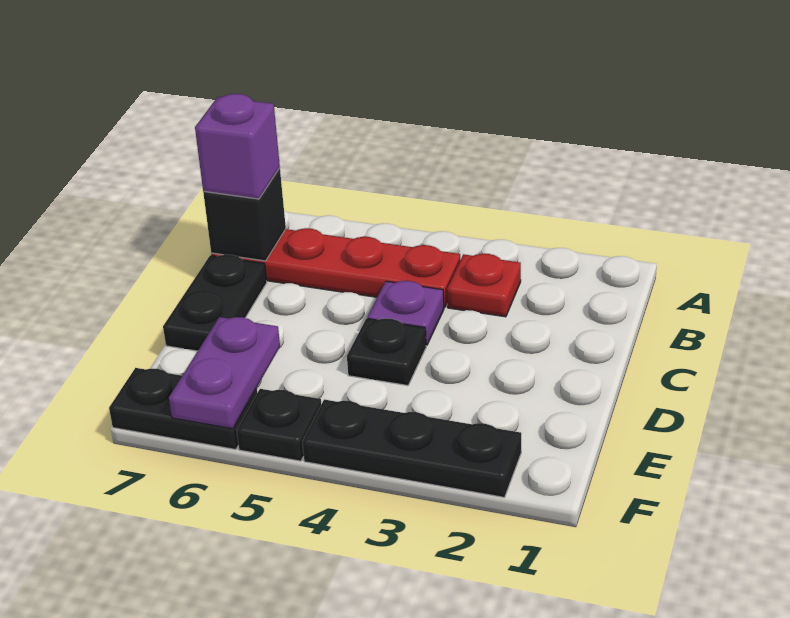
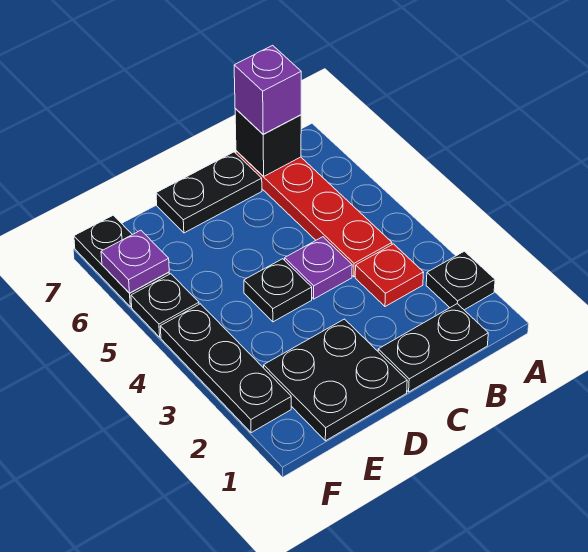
none -> black 1x1 plate [426,251,495,310]
none -> black 1x2 plate [378,304,488,392]
none -> black 2x2 plate [264,319,407,441]
purple 1x2 plate [169,317,280,429] -> purple 1x1 plate [101,230,169,293]

